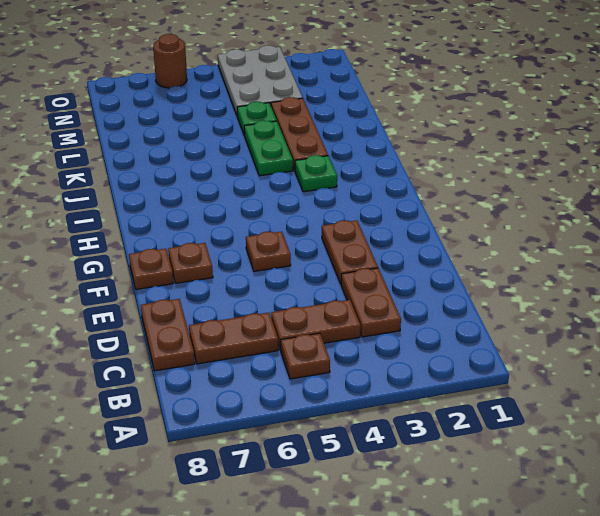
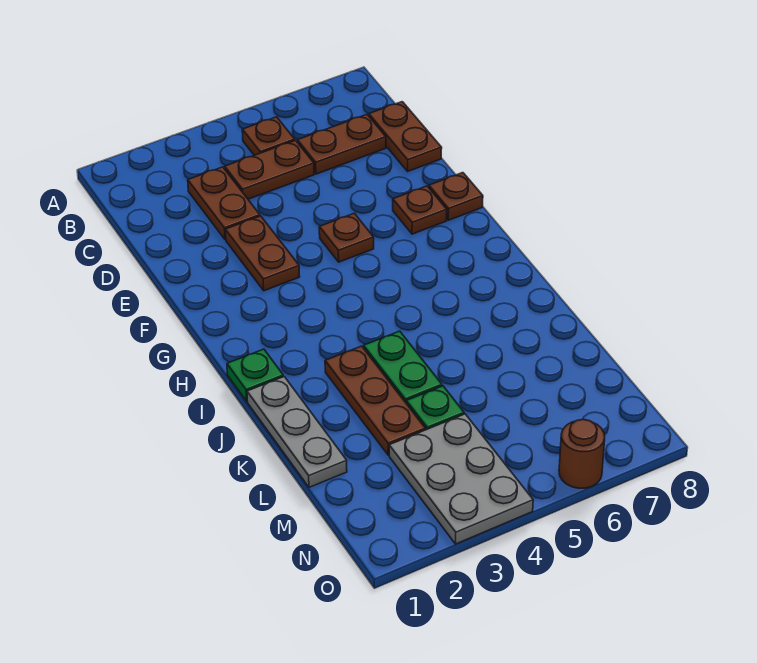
green 1x1 plate [295,155,337,192] -> green 1x1 plate moved to [227,349,283,401]
none -> grey 1x3 plate [247,377,347,487]

